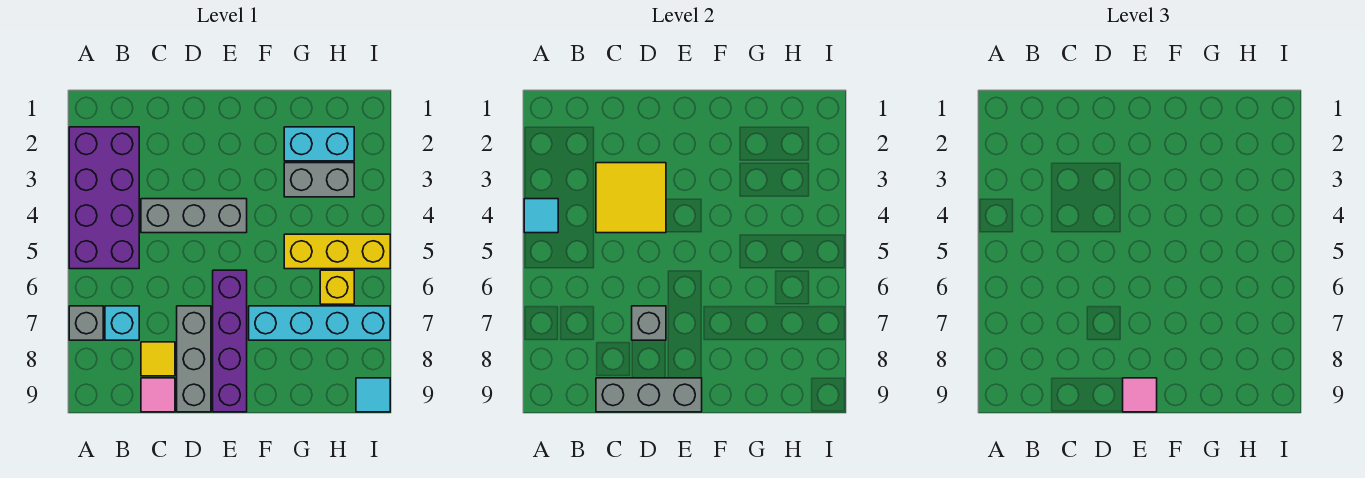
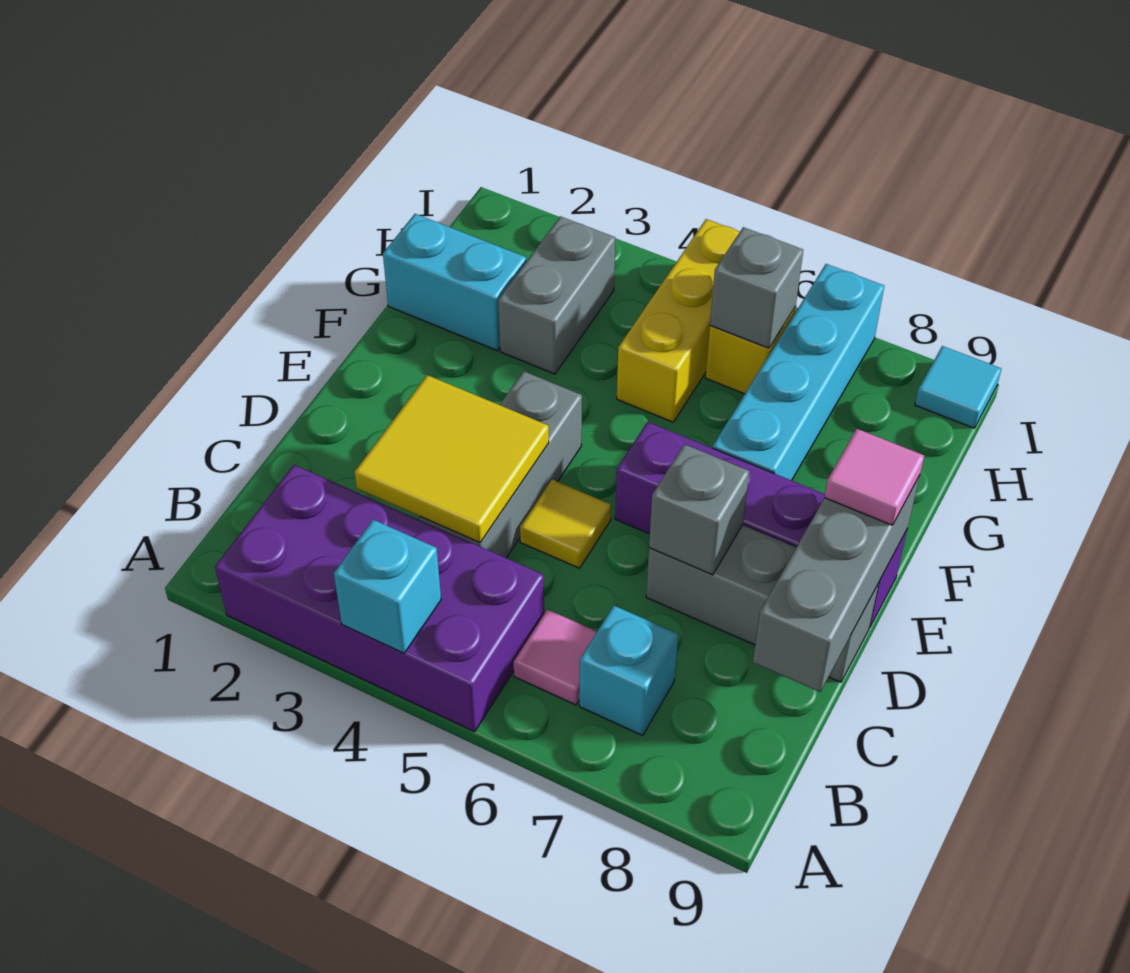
cyan 1x1 tile [524,199,558,233] -> cyan 1x1 brick [334,520,441,653]
grey 1x1 brick [69,306,103,340] -> grey 1x1 brick moved to [710,227,803,348]
yellow 1x1 tile [141,342,175,376] -> yellow 1x1 tile moved to [520,479,611,568]
pink 1x1 tile [141,378,175,412] -> pink 1x1 tile moved to [514,609,597,705]
cyan 1x2 brick [284,127,354,161] -> cyan 1x2 brick turned to [383,214,526,351]

